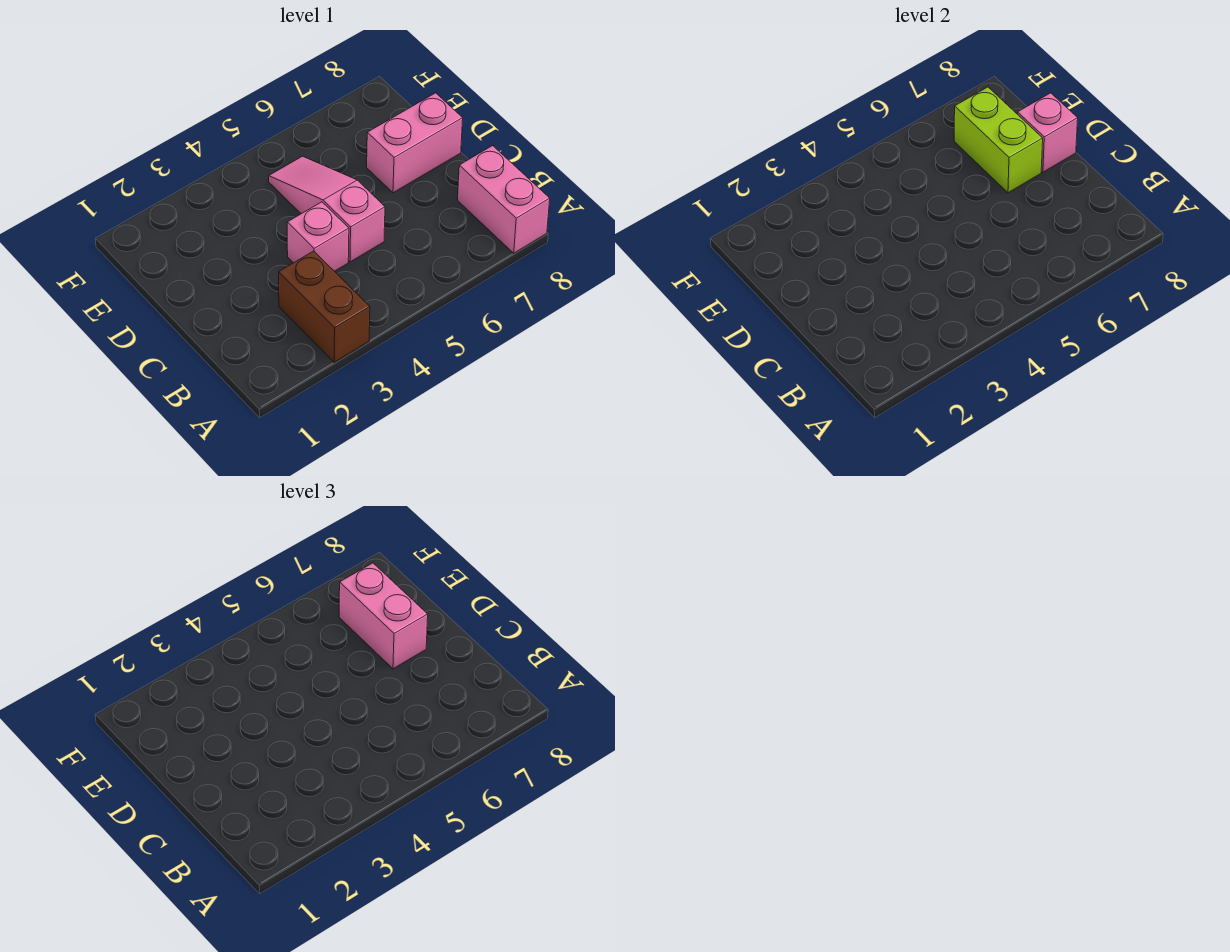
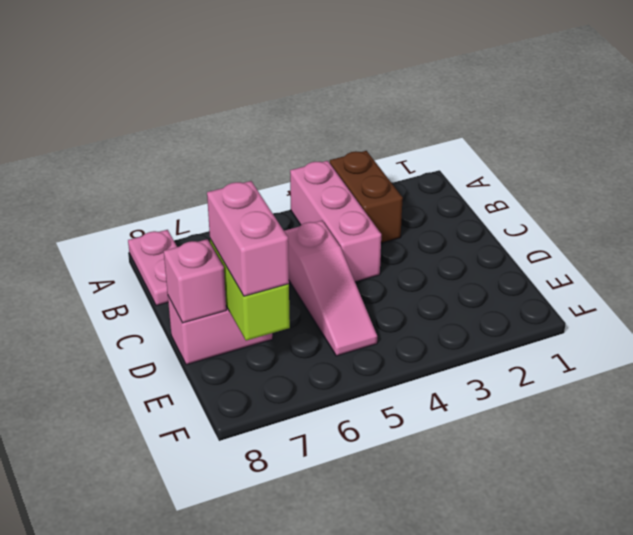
pink 1x2 brick [458,146,550,253] -> pink 1x2 plate [128,230,177,306]
pink 1x1 brick [287,202,349,271] -> pink 1x3 brick [290,161,381,282]

